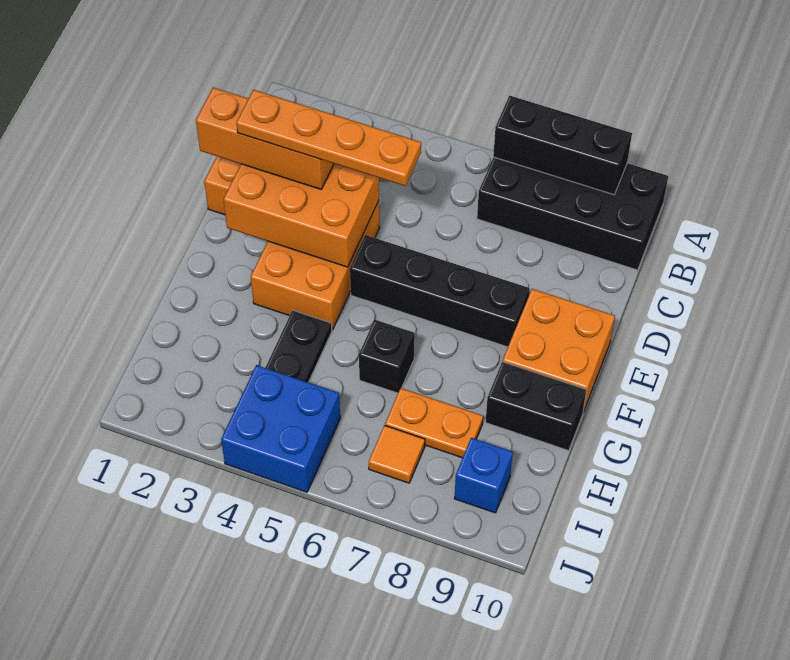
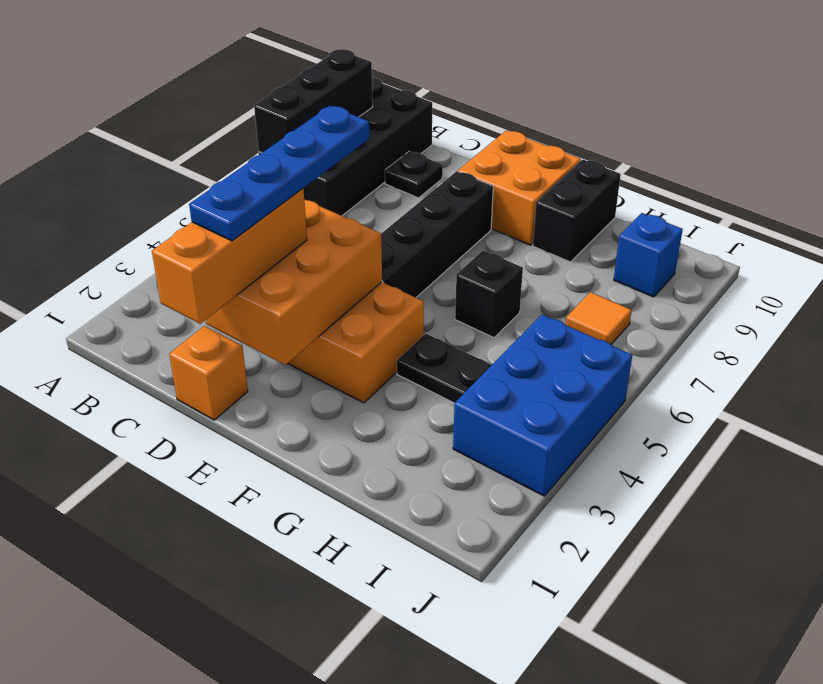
none -> black 1x1 plate [385,151,443,198]
orange 1x4 plate [236,90,421,186] -> blue 1x4 plate [189,106,370,241]
orange 1x2 plate [385,388,483,458] -> none
blue 2x2 brick [221,365,340,492] -> blue 2x3 brick [453,315,632,496]

